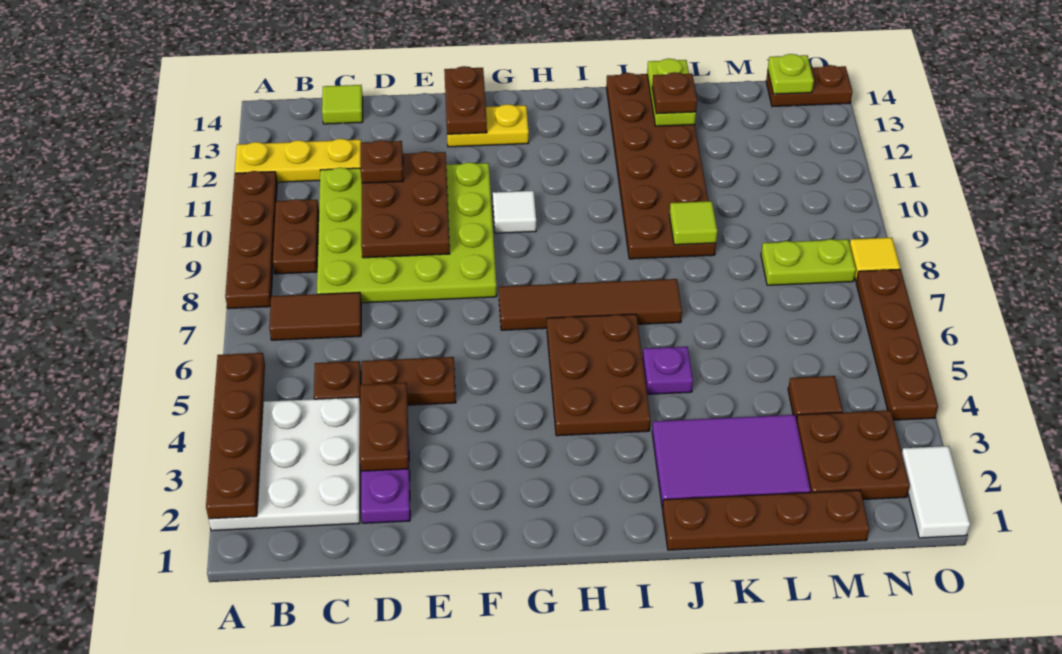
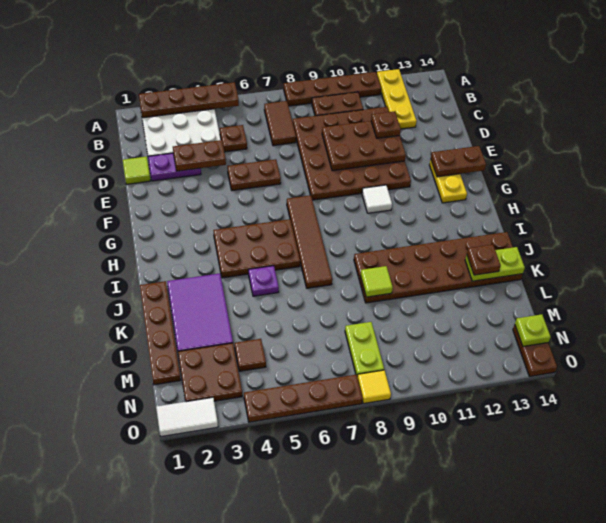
lime 4x4 plate [317,162,497,303] -> brown 4x4 plate [293,107,411,200]
lime 1x1 tile [322,85,363,124] -> lime 1x1 tile moved to [123,157,150,184]
brown 1x2 plate [362,357,456,405] -> brown 1x2 plate turned to [227,159,281,191]

